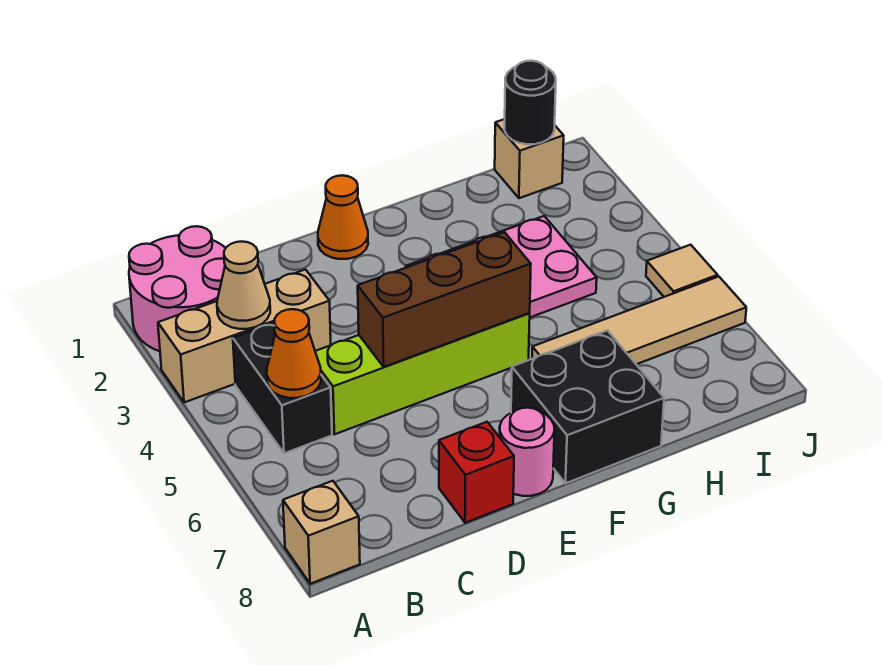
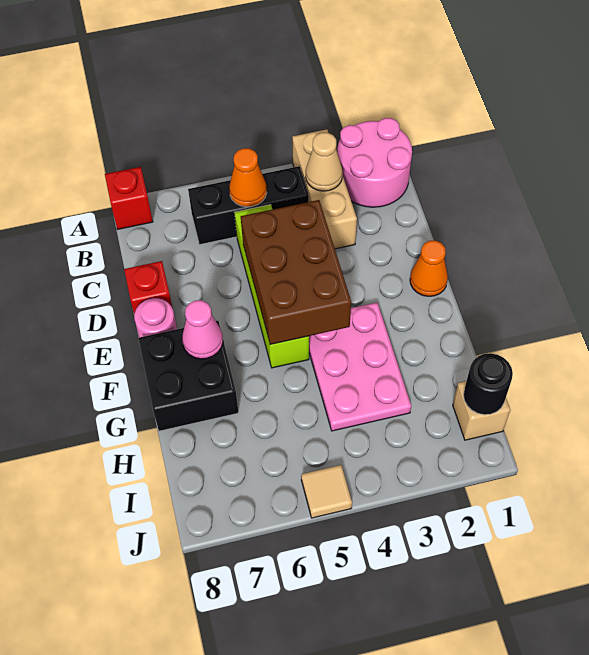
tan 1x1 brick [283,481,360,584] -> red 1x1 brick [105,167,153,229]
black 1x2 brick [233,323,332,453] -> black 1x3 brick [188,166,309,245]
brown 1x3 brick [358,232,531,367] -> brown 2x3 brick [241,200,351,345]
none -> pink 1x1 cone [182,300,223,359]
tan 1x4 tile [532,277,746,364] -> none

